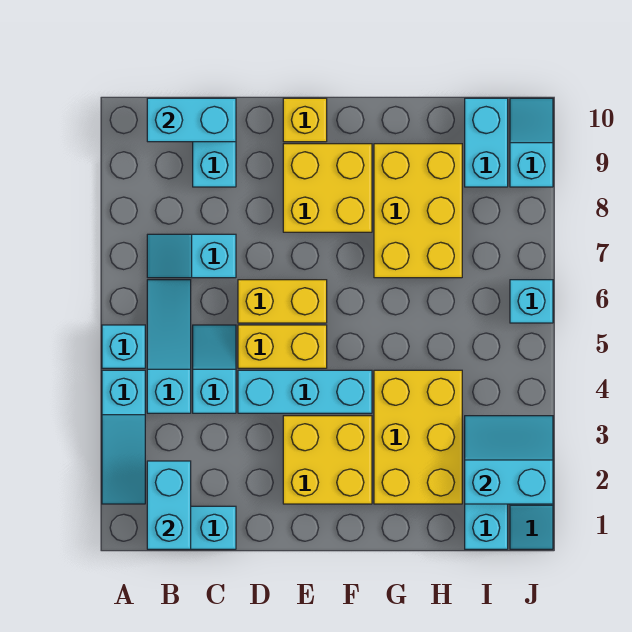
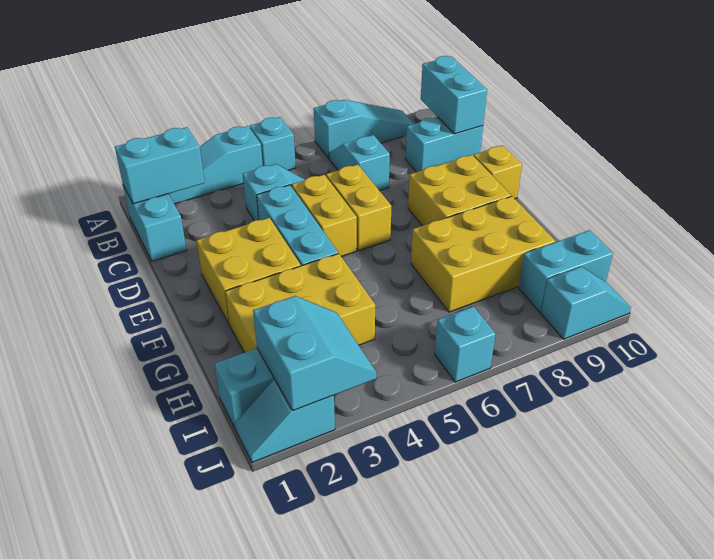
cyan 1x3 slope [147,280,191,413] -> cyan 1x3 slope moved to [314,100,414,158]

